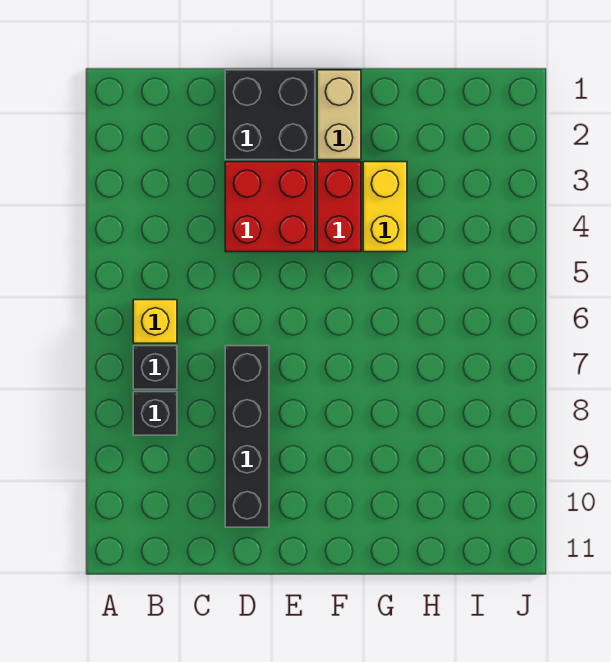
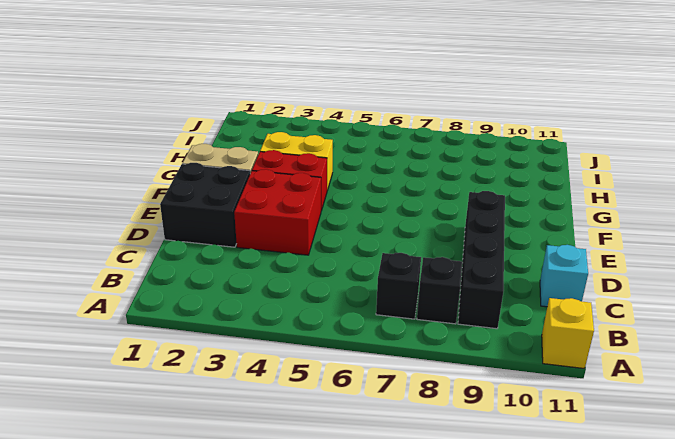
yellow 1x1 brick [133,300,177,343] -> yellow 1x1 brick moved to [542,298,594,369]
none -> cyan 1x1 brick [540,245,588,307]
black 1x4 brick [225,346,269,527] -> black 1x4 brick turned to [458,191,505,329]

